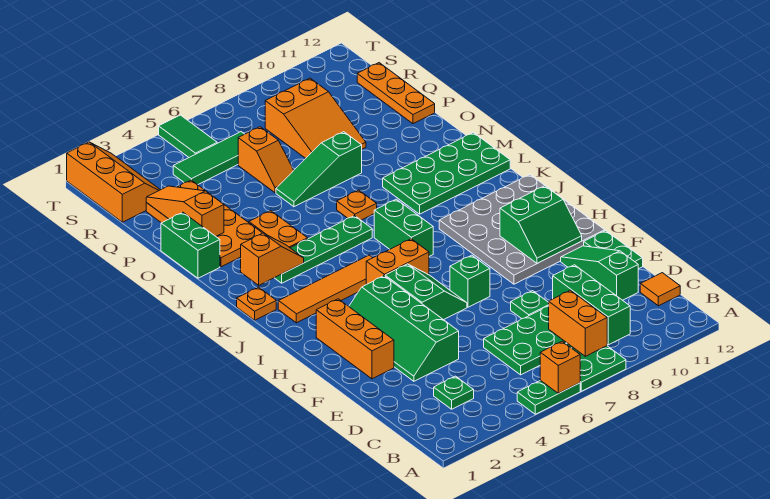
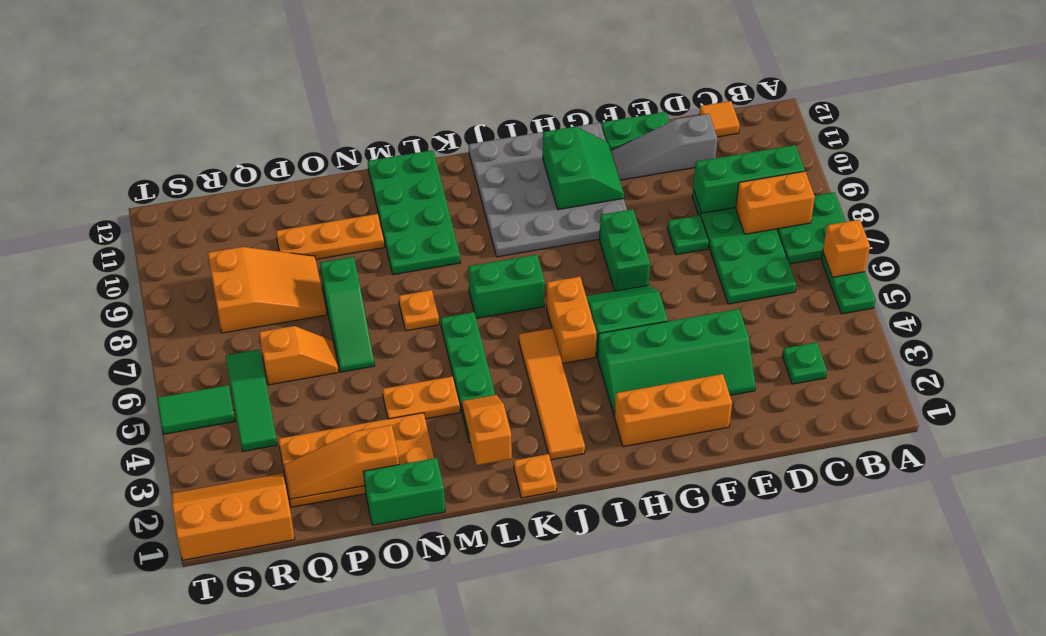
green 1x3 slope [561,246,638,300] -> grey 1x3 slope [611,114,717,180]
green 1x1 brick [450,255,490,307] -> green 1x2 brick [600,209,650,291]
orange 1x3 plate [357,63,435,124] -> orange 1x3 plate moved to [276,214,384,259]

